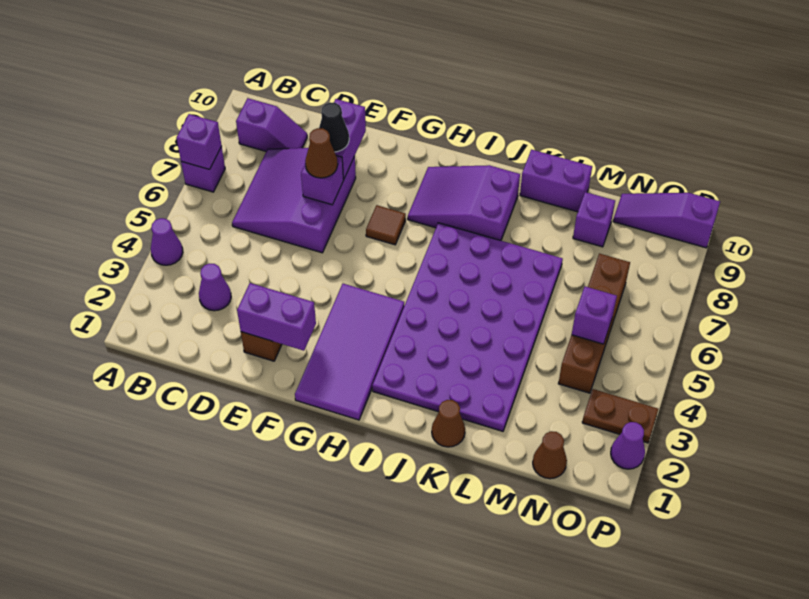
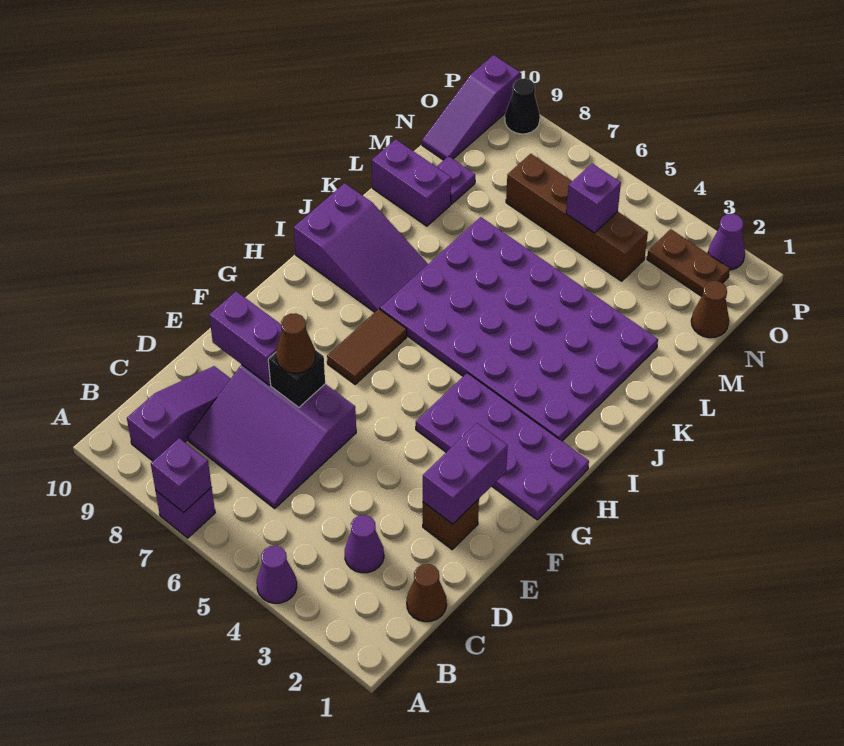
purple 1x2 slope [236,98,307,151] -> purple 1x3 slope [127,366,231,461]
purple 1x1 brick [301,156,344,205] -> black 1x1 brick [268,350,325,407]
black 1x1 cone [319,102,349,152] -> black 1x1 cone moved to [505,78,540,134]
purple 2x4 tile [295,284,404,420] -> purple 2x4 plate [416,373,589,520]
brown 1x1 tile [366,205,406,245] -> brown 1x2 tile [327,309,407,384]
purple 2x3 slope [408,165,520,241] -> purple 2x3 slope turned to [294,183,428,312]
brown 1x1 cone [432,400,465,447] -> brown 1x1 cone moved to [407,564,447,622]
purple 1x2 brick [520,150,592,212] -> purple 1x2 brick turned to [372,139,451,226]
purple 1x1 brick [573,192,615,247] -> purple 1x1 plate [437,156,475,204]
brown 1x2 plate [582,389,658,443] -> brown 1x2 plate turned to [647,229,730,296]

